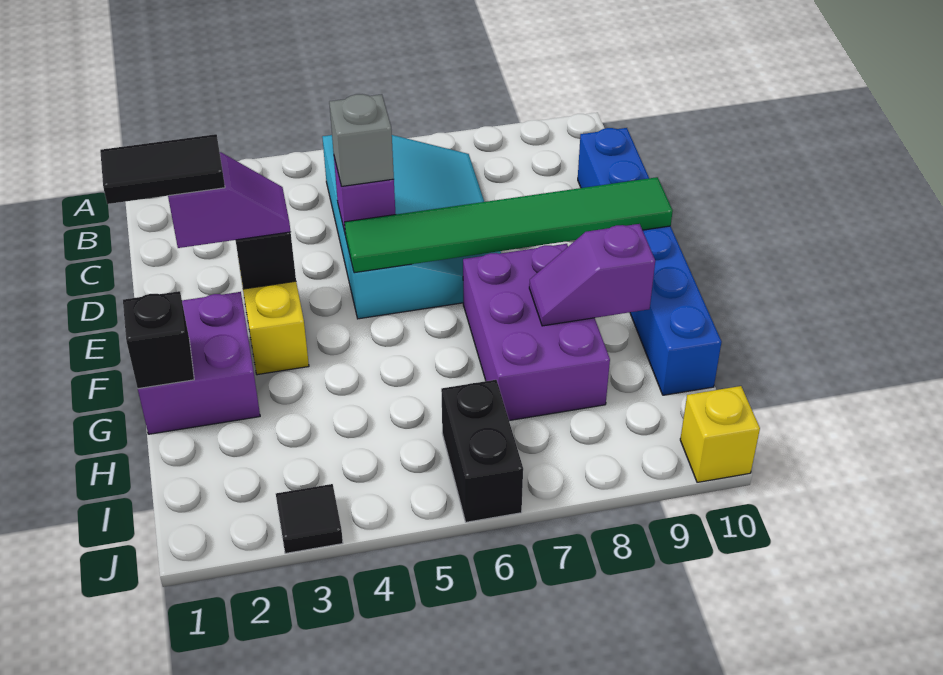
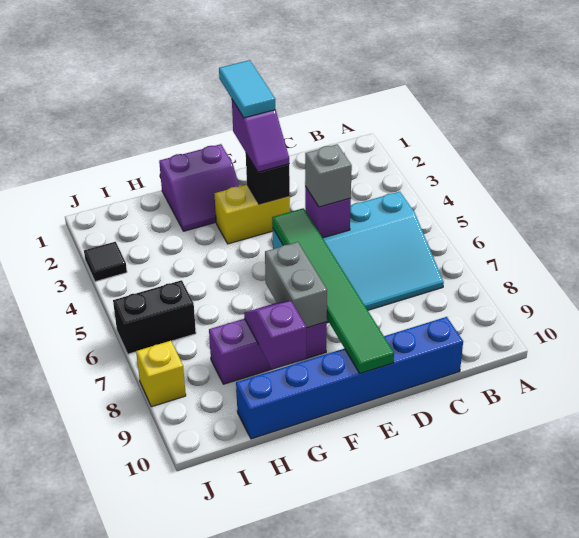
black 1x2 tile [100,134,225,204] -> cyan 1x2 tile [219,60,275,118]
purple 2x2 brick [138,292,260,434] -> purple 2x2 slope [159,144,239,231]
purple 2x3 brick [463,244,610,421] -> purple 1x3 brick [209,319,327,384]
none -> grey 1x2 brick [265,242,327,328]
black 1x1 brick [123,291,194,389] -> none
yellow 1x1 brick [680,386,760,482] -> yellow 1x1 brick moved to [136,341,186,407]

